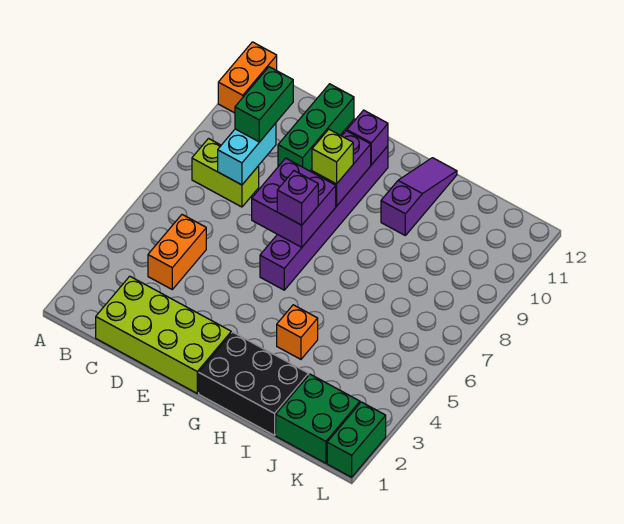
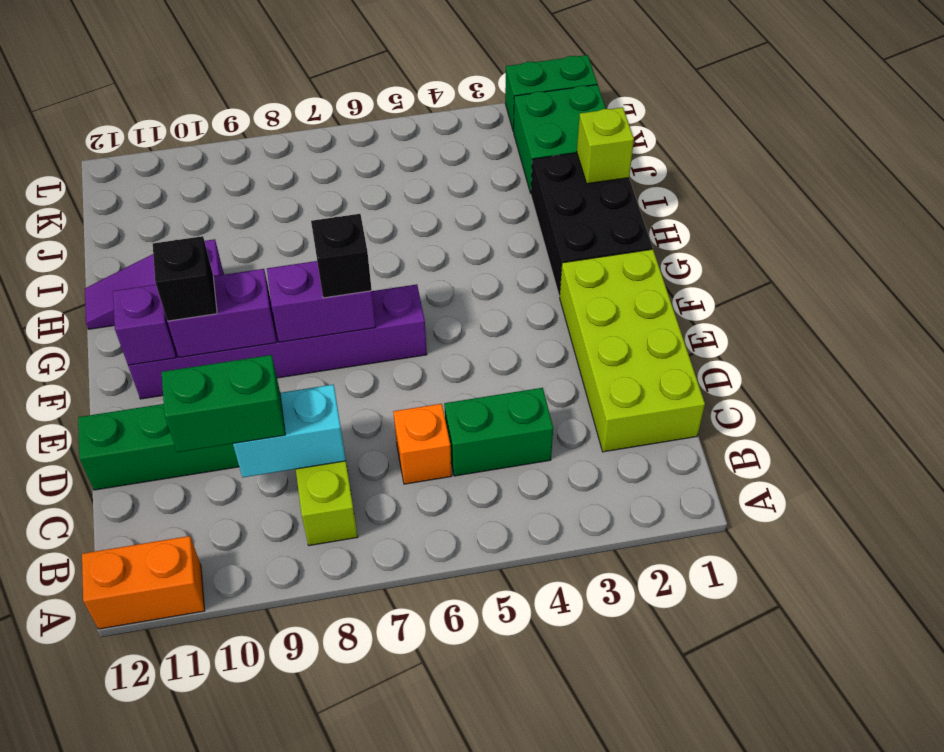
orange 1x2 brick [148,215,206,289] -> green 1x2 brick [444,388,553,476]
purple 2x2 brick [252,158,336,247] -> purple 1x2 brick [267,261,376,342]
purple 1x1 brick [277,171,318,225] -> black 1x1 brick [311,214,372,298]
lime 1x1 brick [312,129,353,184] -> lime 1x1 brick moved to [577,107,634,184]
none -> black 1x1 brick [153,236,217,321]
orange 1x1 brick [277,305,318,359] -> orange 1x1 brick moved to [393,404,452,484]

